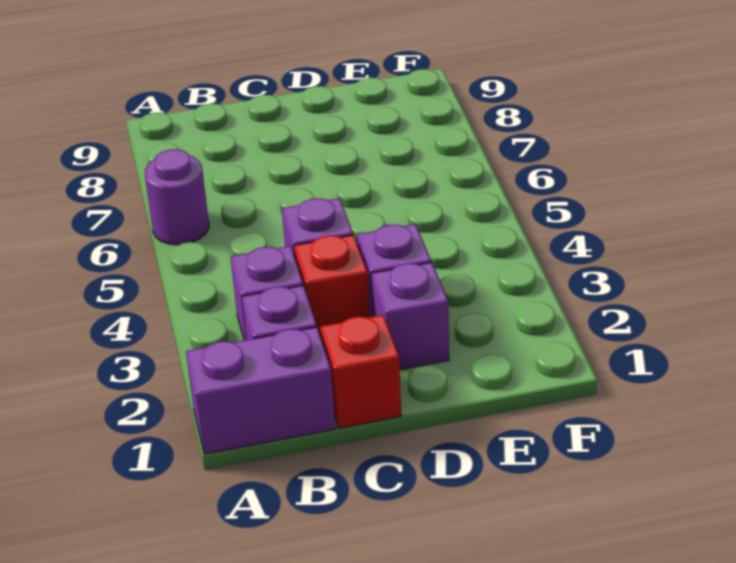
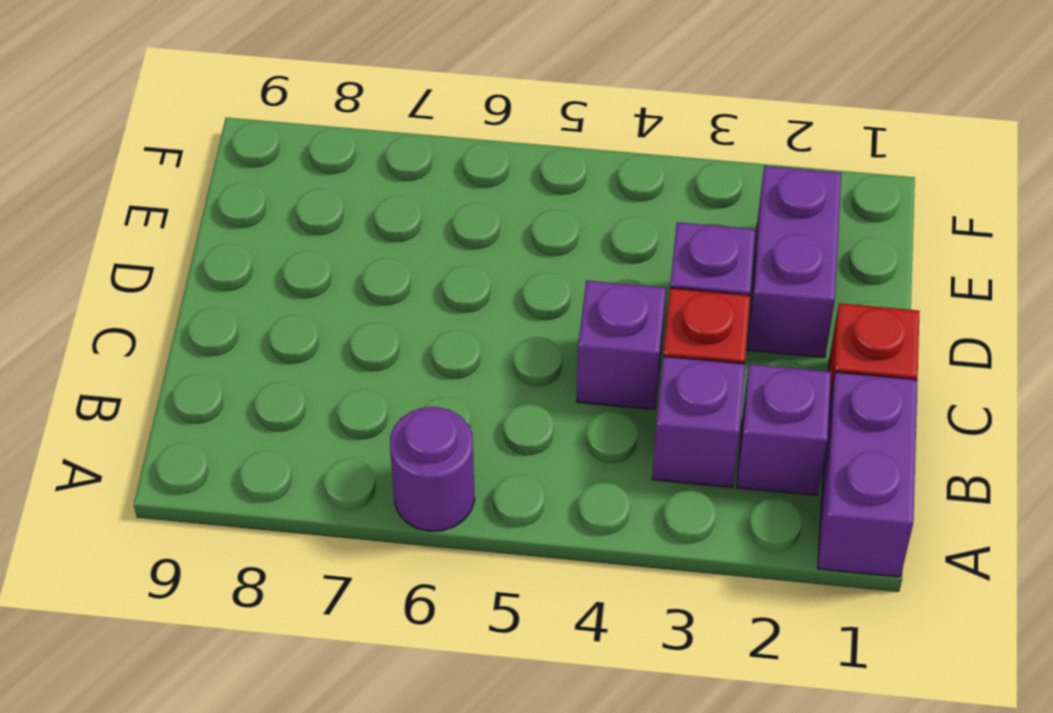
purple 1x1 brick [371,262,449,370] -> purple 1x2 brick [747,166,842,357]

